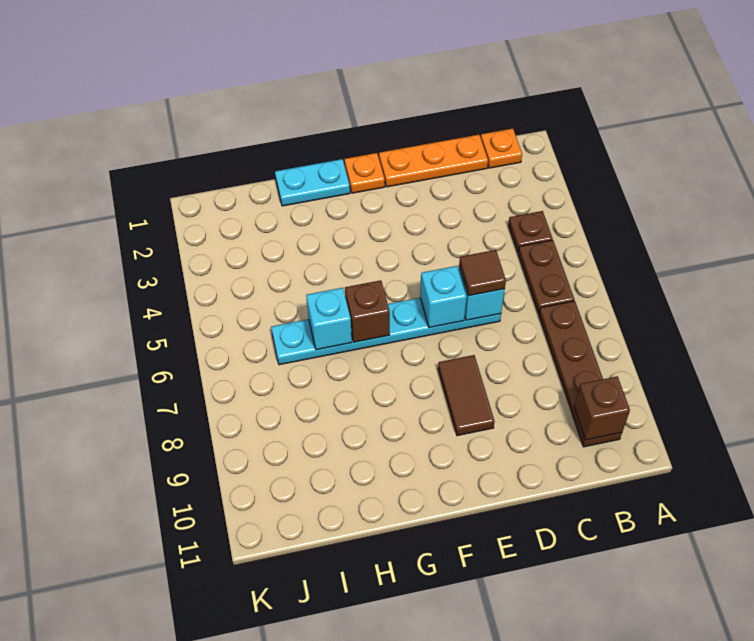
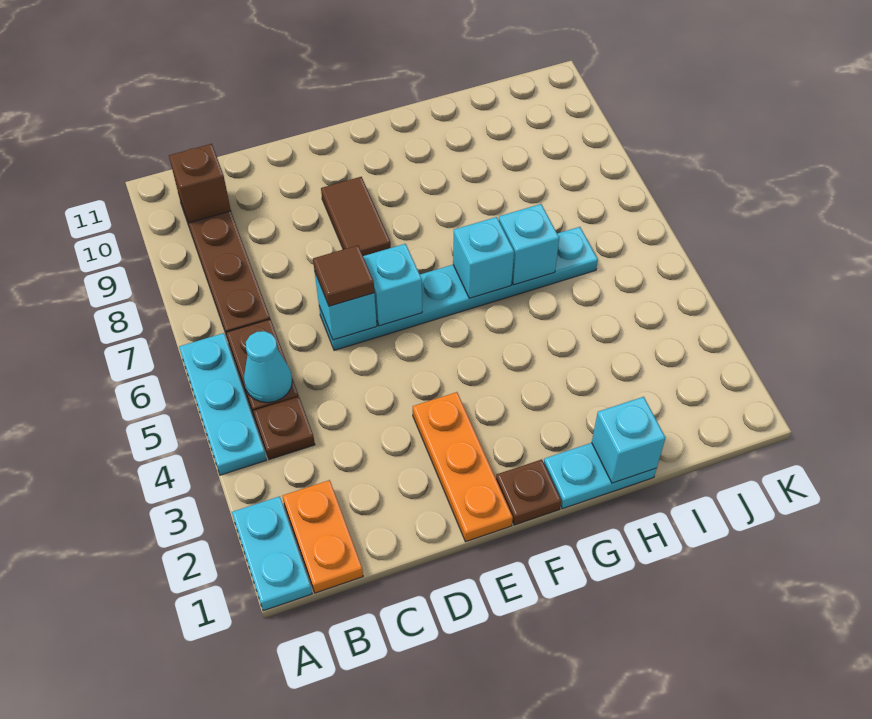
none -> cyan 1x2 plate [232,496,312,611]
none -> cyan 1x3 plate [179,333,266,475]
orange 1x1 plate [481,129,522,168] -> orange 1x2 plate [283,480,363,593]
none -> cyan 1x1 cone [244,331,292,403]
orange 1x3 plate [379,135,488,187] -> orange 1x3 plate turned to [413,392,513,542]
orange 1x1 plate [345,153,385,193] -> brown 1x1 plate [496,459,561,525]
brown 1x1 brick [345,280,390,342] -> cyan 1x1 brick [453,217,514,298]
none -> cyan 1x1 brick [592,397,666,483]

